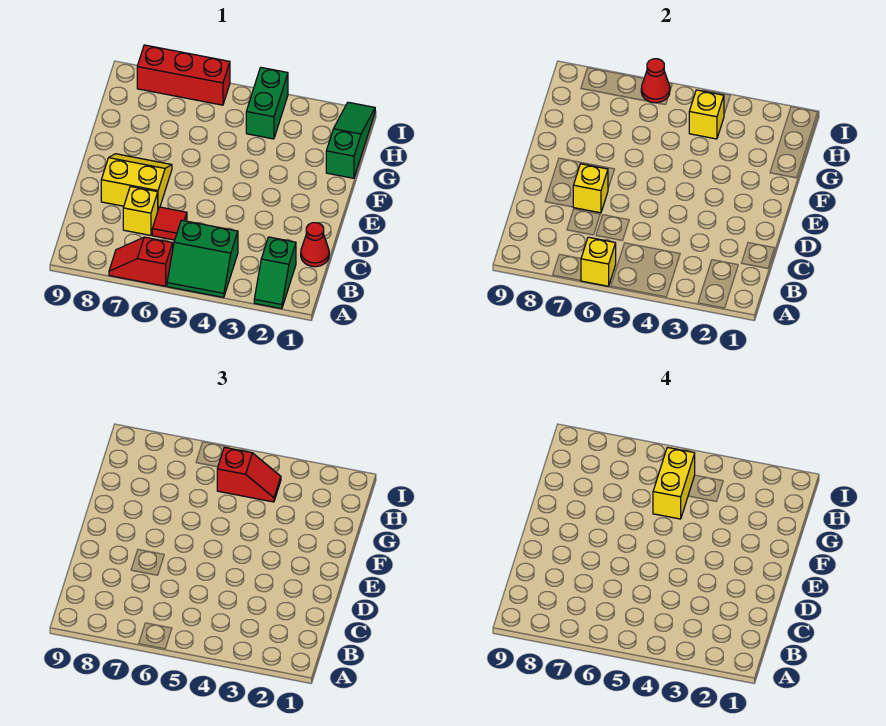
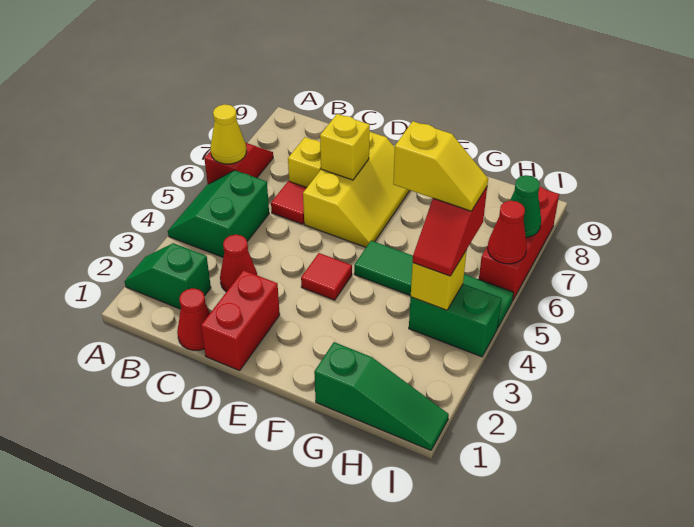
yellow 1x1 brick [581,237,616,286] -> yellow 1x1 cone [210,104,246,164]
none -> red 1x1 cone [220,235,257,292]
none -> red 1x2 brick [201,270,280,371]
yellow 2x2 slope [101,154,172,209] -> yellow 2x3 slope [303,132,410,247]
none -> red 1x1 tile [301,253,352,300]
none -> green 1x4 tile [354,241,514,328]
yellow 1x2 brick [653,447,695,519] -> yellow 1x2 slope [393,121,488,211]
none -> green 1x1 cone [510,175,541,237]

